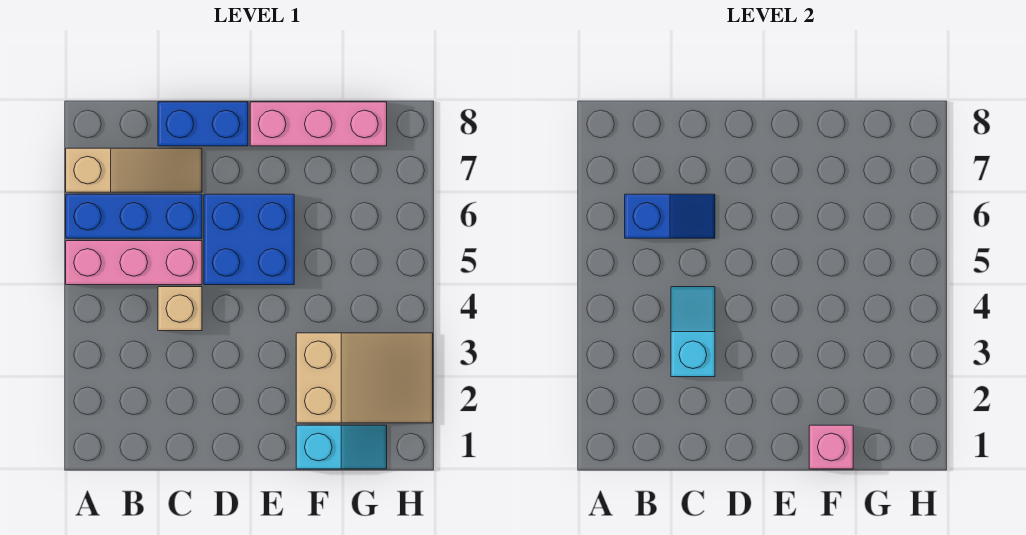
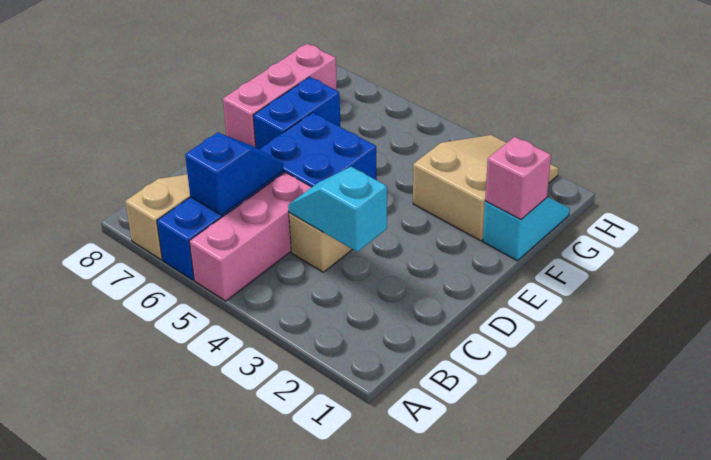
blue 1x2 brick [158,102,248,146] -> blue 1x2 brick moved to [253,77,340,149]

